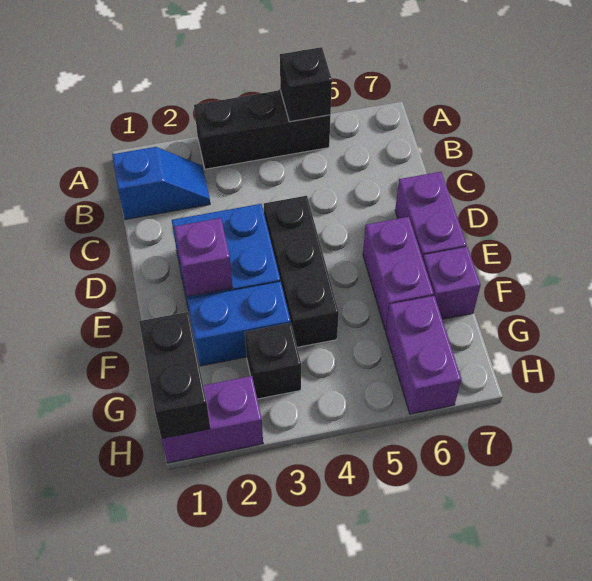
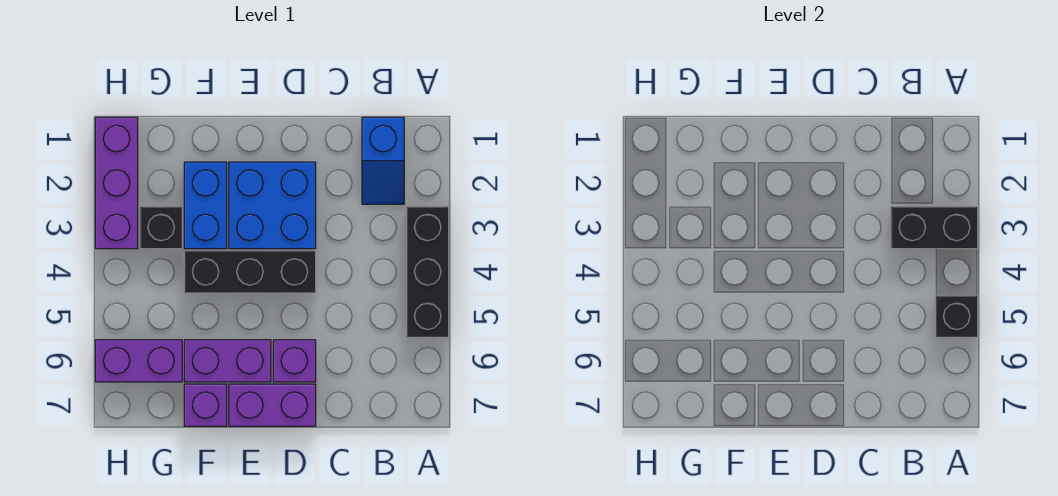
purple 1x1 brick [174,218,233,297] -> purple 1x1 brick moved to [273,340,316,382]
black 1x2 brick [139,312,211,439] -> black 1x2 brick moved to [891,206,978,249]
purple 1x2 brick [162,376,263,463] -> purple 1x3 brick [95,117,138,249]

